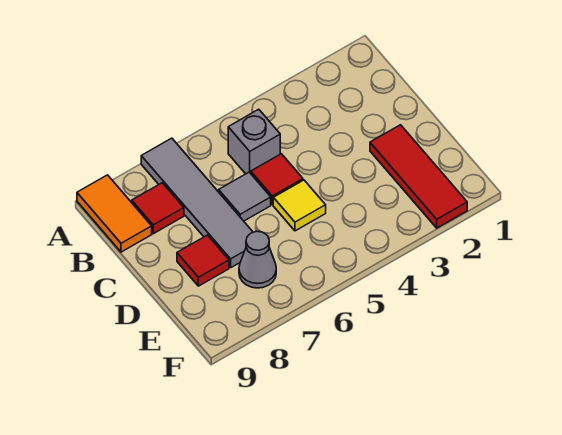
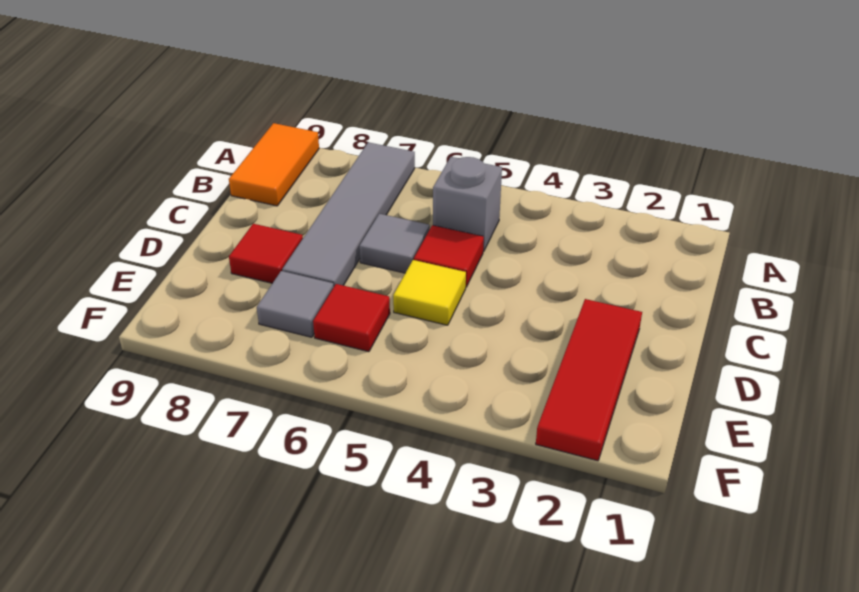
red 1x1 tile [132,183,184,234] -> red 1x1 tile moved to [313,284,390,352]
grey 1x1 cone [239,231,276,288] -> grey 1x1 tile [257,271,334,337]

